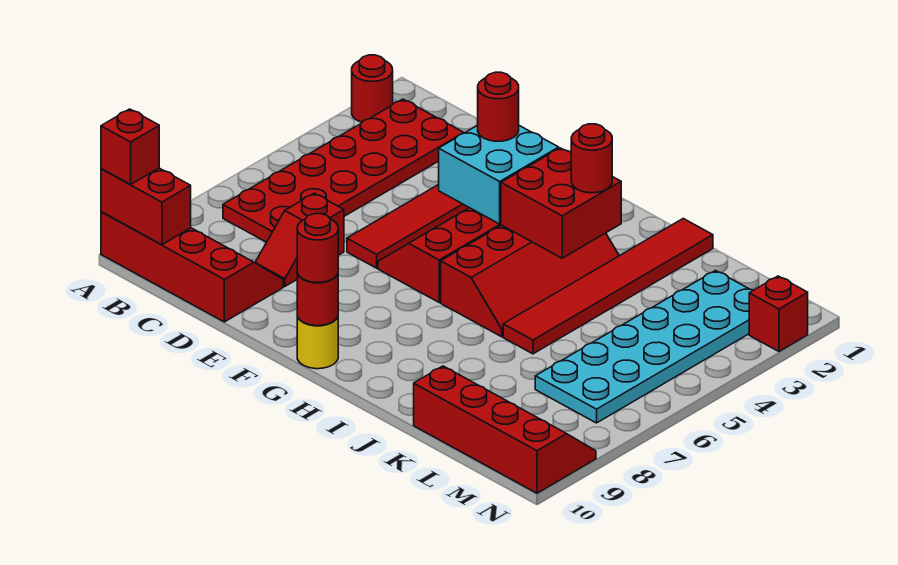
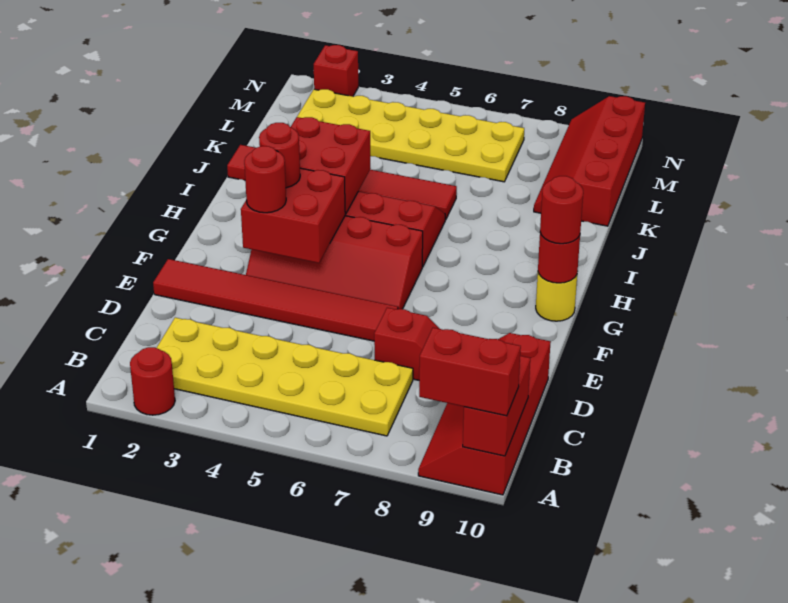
red 1x1 brick [101,109,159,184] -> red 1x2 brick [419,328,521,416]
red 2x6 plate [223,99,464,242] -> yellow 2x6 plate [157,318,413,436]
cyan 2x2 brick [439,125,559,224] -> red 2x2 brick [241,168,345,263]
red 1x1 round brick [571,124,612,193] -> red 1x1 round brick moved to [259,123,300,188]
cyan 2x6 plate [535,271,753,423] -> yellow 2x6 plate [297,89,524,182]

